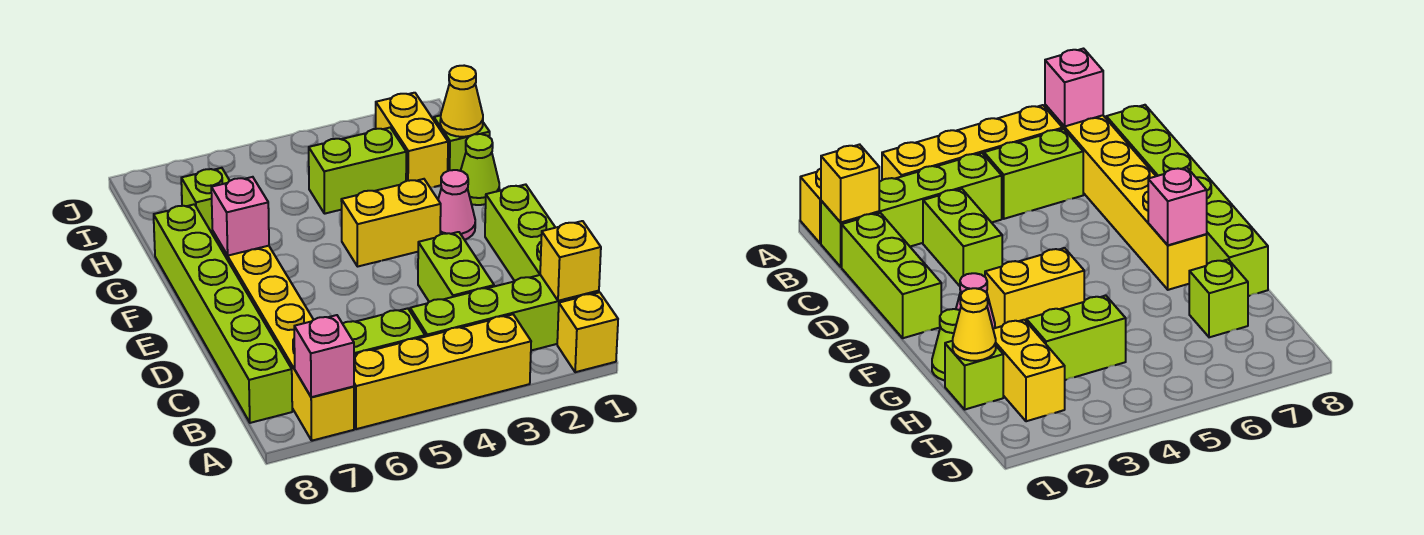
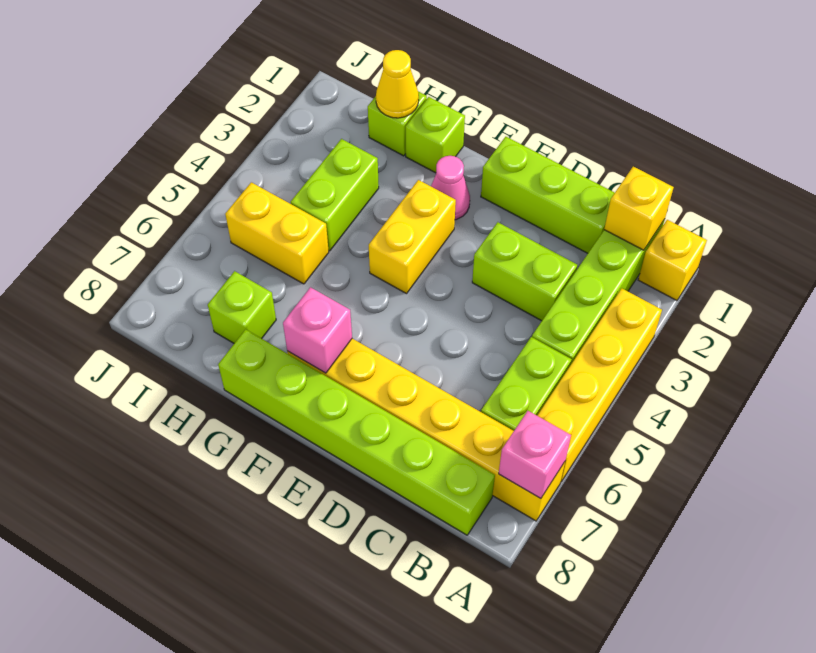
lime 1x1 cone [461,134,499,205] -> lime 1x1 brick [406,97,465,173]
yellow 1x2 brick [376,93,448,188] -> yellow 1x2 brick moved to [225,182,329,284]

